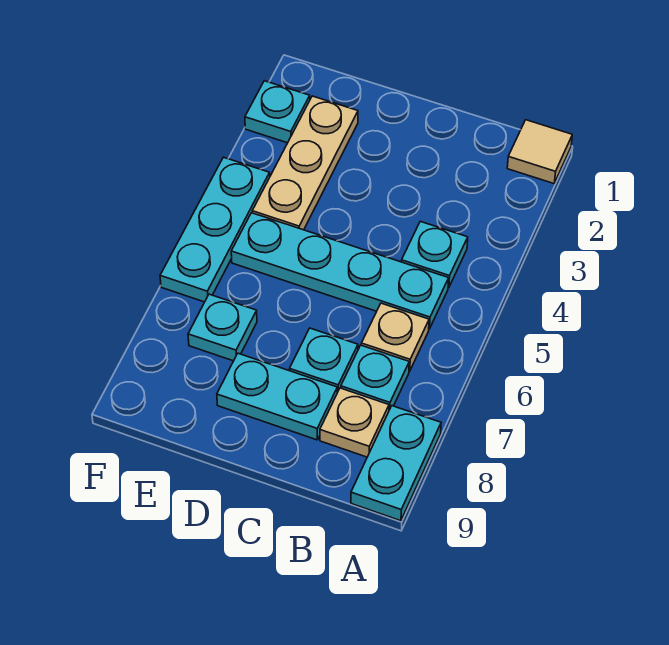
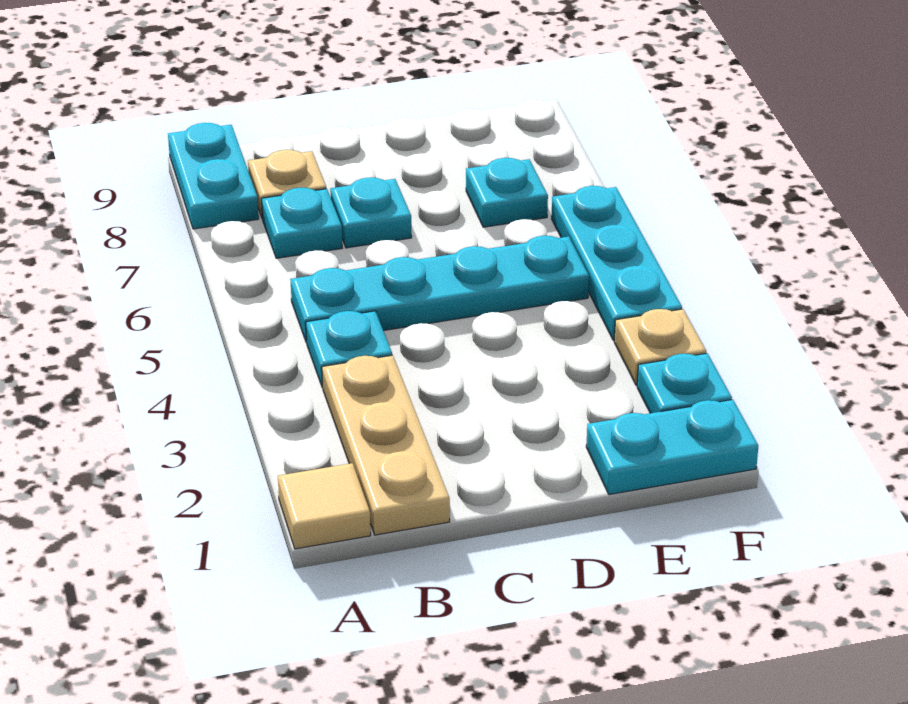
tan 1x1 plate [361,303,429,371] -> tan 1x1 plate moved to [614,309,706,386]
cyan 1x2 plate [217,353,337,440] -> cyan 1x2 plate moved to [586,400,758,495]
tan 1x3 plate [252,96,358,230] -> tan 1x3 plate moved to [322,355,450,535]

